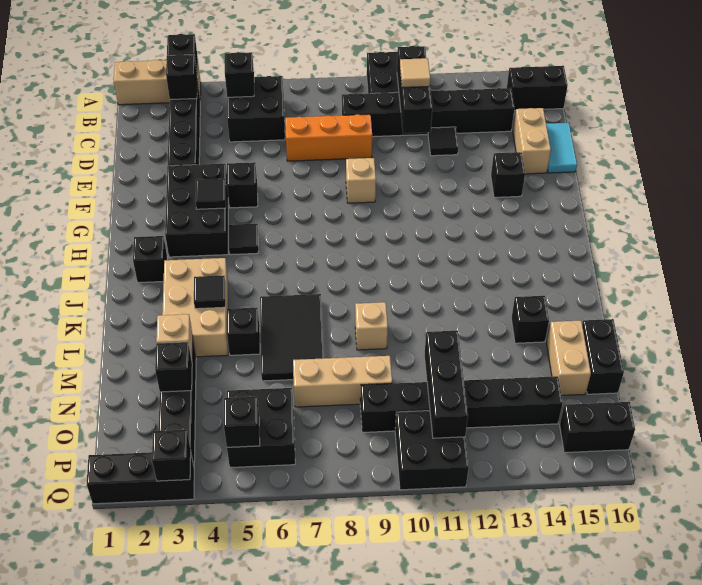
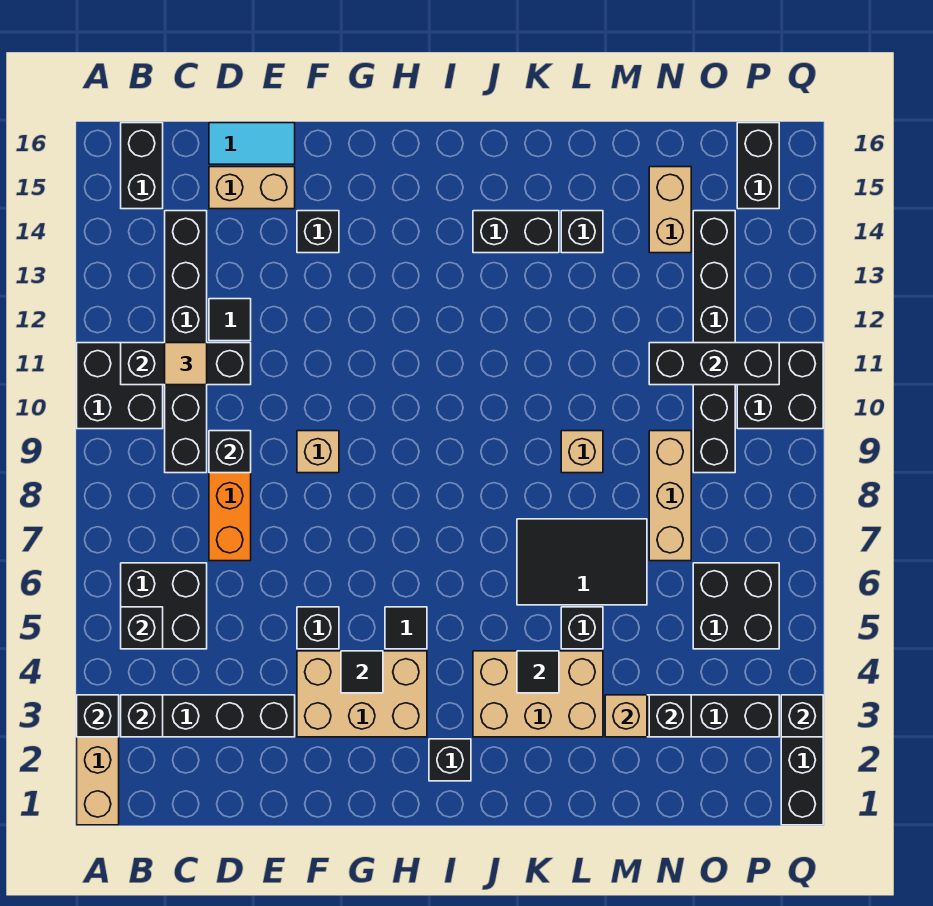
black 2x3 brick [165,164,228,257] -> tan 2x3 brick [297,651,427,737]
tan 1x2 brick [547,320,591,395] -> tan 1x2 brick turned to [649,167,691,253]
black 1x2 brick [582,319,624,394] -> black 1x2 brick moved to [473,211,559,253]
black 1x1 brick [224,396,260,447] -> black 1x1 brick moved to [209,431,251,473]

